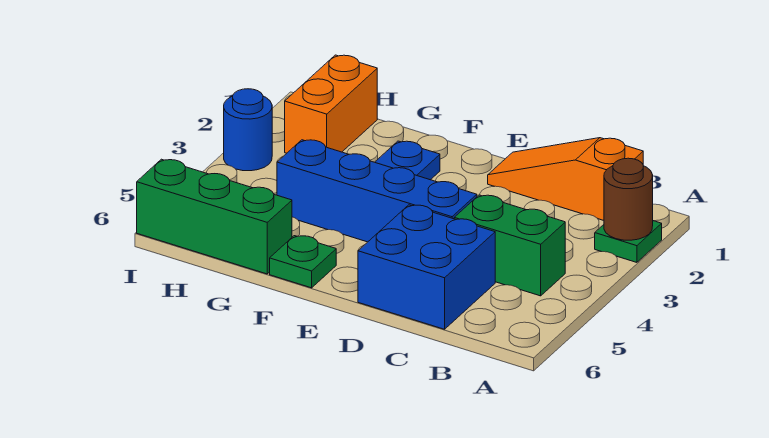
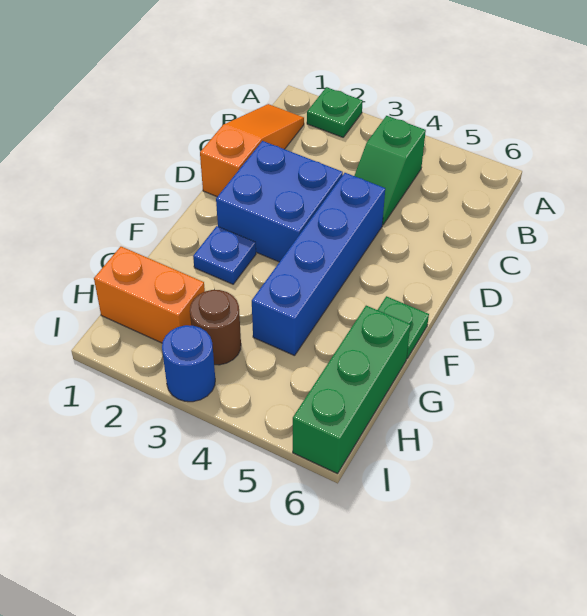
brown 1x1 round brick [604,158,653,240] -> brown 1x1 round brick moved to [190,290,241,365]
orange 1x3 slope [488,138,643,220] -> orange 1x3 slope turned to [200,104,304,197]
green 1x2 brick [454,195,565,296] -> green 1x2 slope [354,116,426,225]
blue 2x2 brick [358,205,495,329] -> blue 2x2 brick moved to [216,141,343,262]

